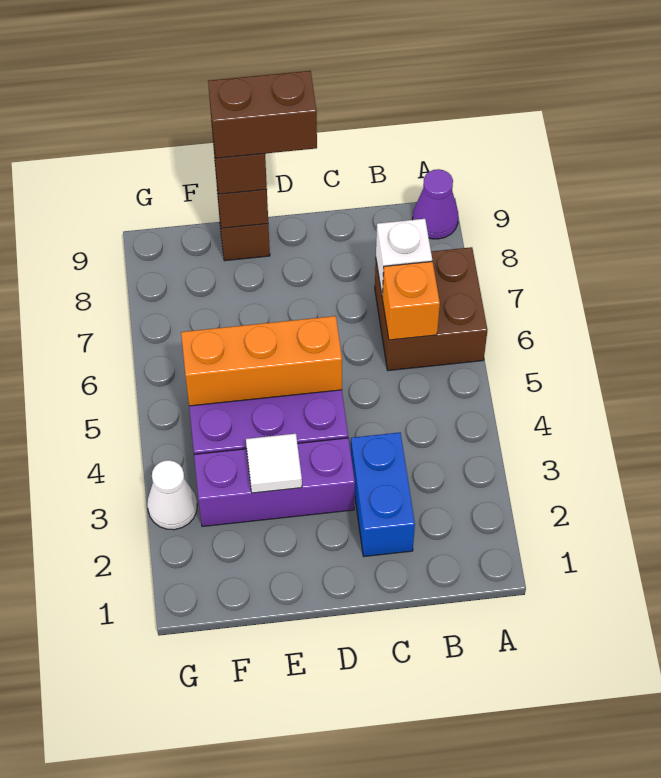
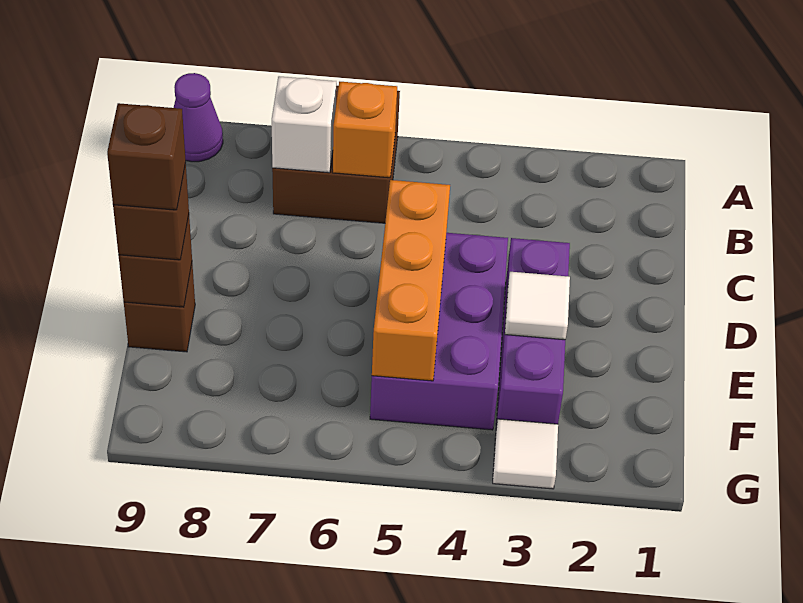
blue 1x2 brick [351,432,415,556] -> none
brown 1x2 brick [208,71,317,158] -> brown 1x1 brick [107,103,186,210]
white 1x1 cone [147,460,197,530] -> white 1x1 tile [493,419,558,489]

